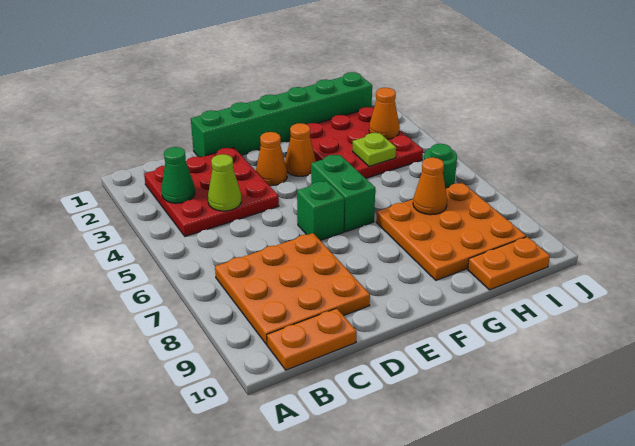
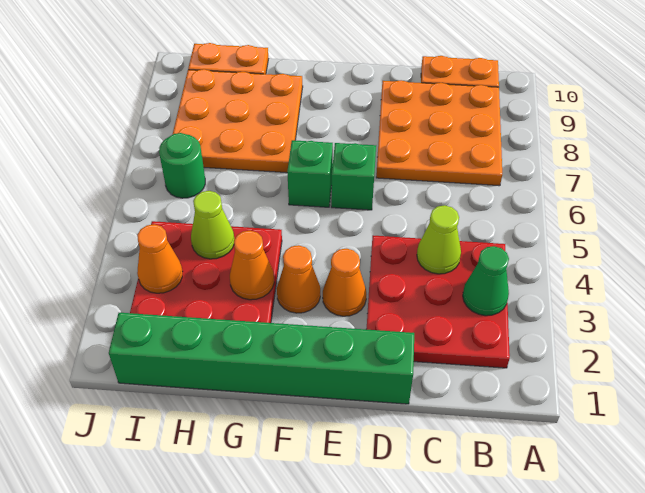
green 1x2 brick [311,154,375,232] -> green 1x1 brick [287,140,333,207]
lime 1x1 plate [353,133,396,166] -> lime 1x1 cone [191,191,234,259]
orange 1x1 cone [413,157,447,215] -> orange 1x1 cone moved to [230,231,274,300]

